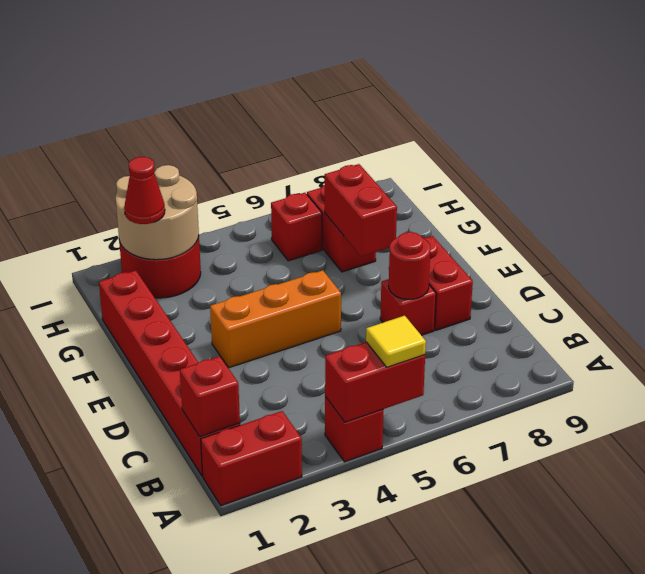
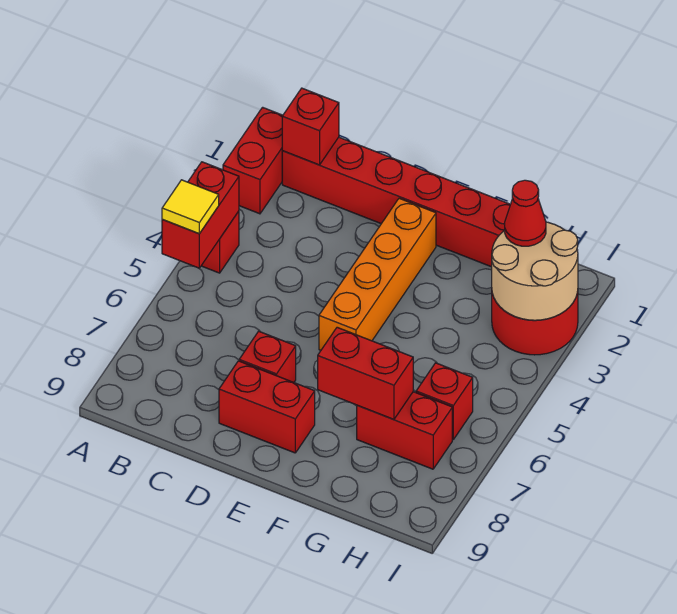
red 1x1 round brick [389,232,430,299] -> none
orange 1x3 brick [210,270,341,368] -> orange 1x4 brick [319,198,436,350]

